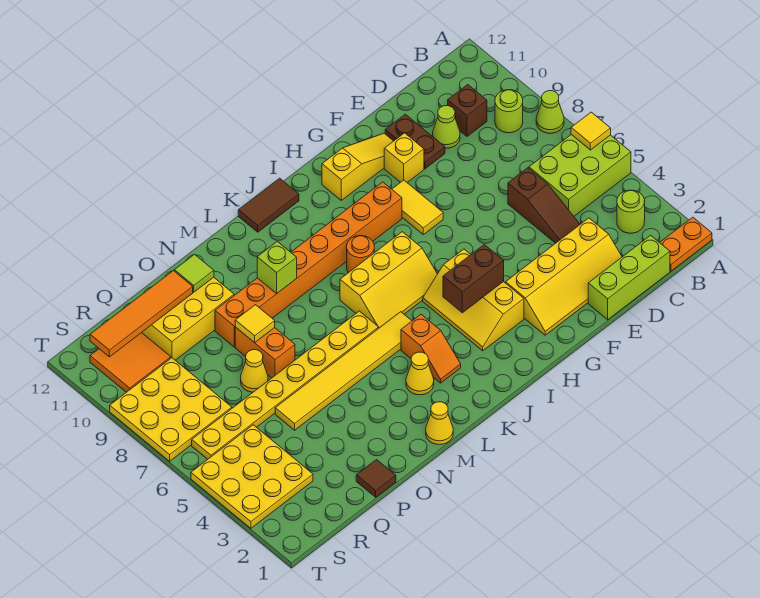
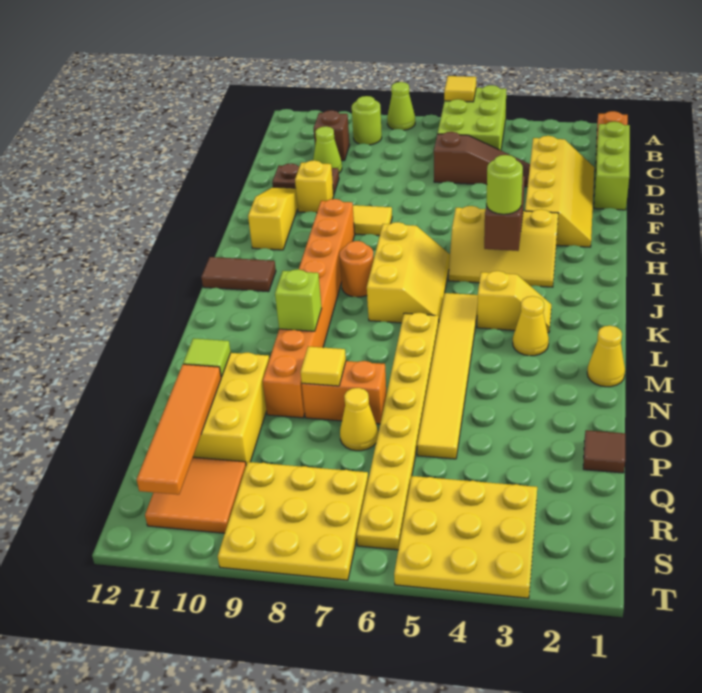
lime 1x1 round brick [617,190,645,233] -> lime 1x1 round brick moved to [486,155,523,214]
brown 1x2 tile [238,178,299,232] -> brown 1x2 tile turned to [201,257,276,292]
orange 1x2 slope [401,315,461,383] -> yellow 1x2 slope [477,271,551,333]

